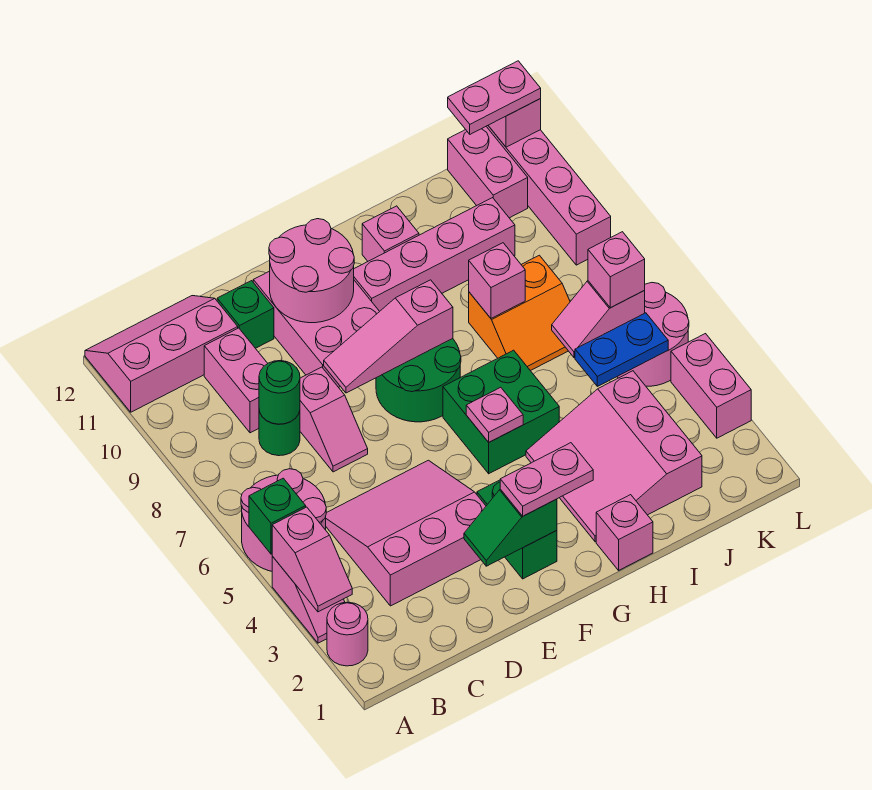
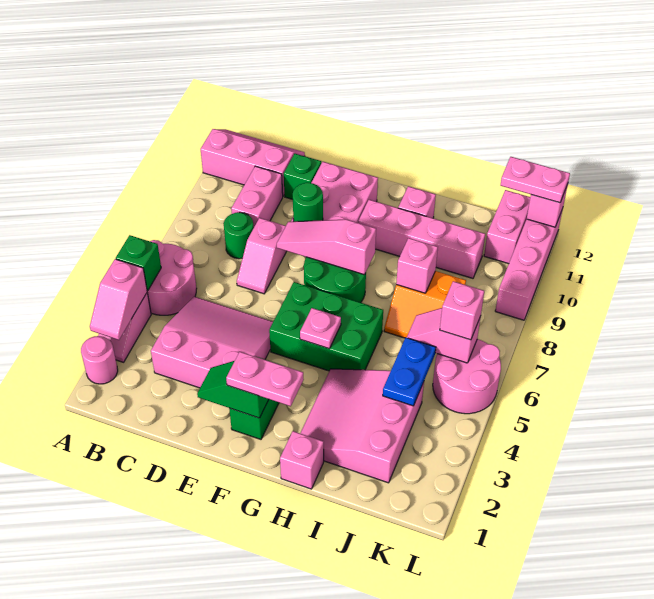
green 1x1 round brick [259,361,300,424] -> green 1x1 round brick moved to [293,183,323,222]
pink 2x2 round brick [269,219,354,323] -> none
green 2x2 brick [443,350,559,474] -> green 2x3 brick [269,282,383,371]
blue 1x2 plate [575,313,668,386] -> blue 1x2 plate turned to [383,338,436,406]
pink 1x2 brick [671,334,751,438] -> none

